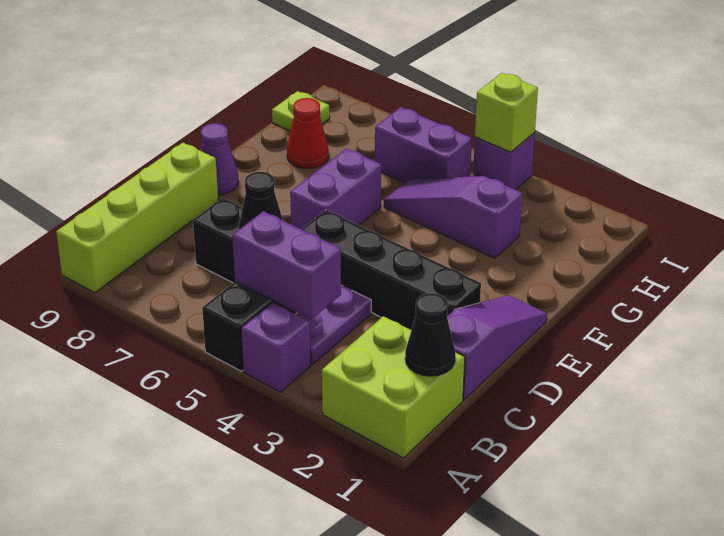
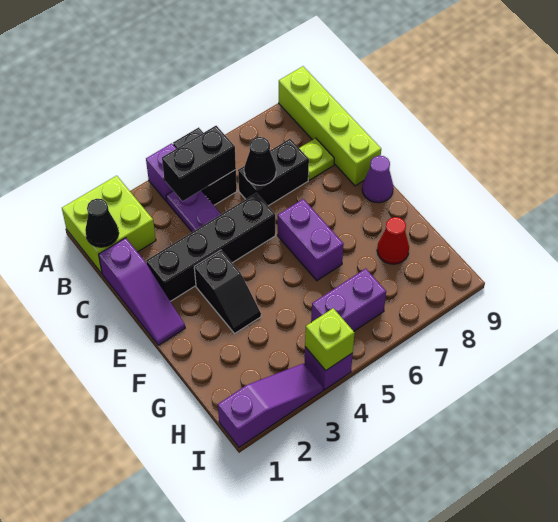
purple 1x2 brick [233,211,341,319] -> black 1x2 brick [162,126,236,201]
none -> black 1x2 slope [194,250,261,333]
purple 1x3 slope [384,176,522,258] -> purple 1x3 slope moved to [218,364,323,447]
lime 1x1 plate [272,91,330,131] -> lime 1x1 plate moved to [299,138,334,180]

